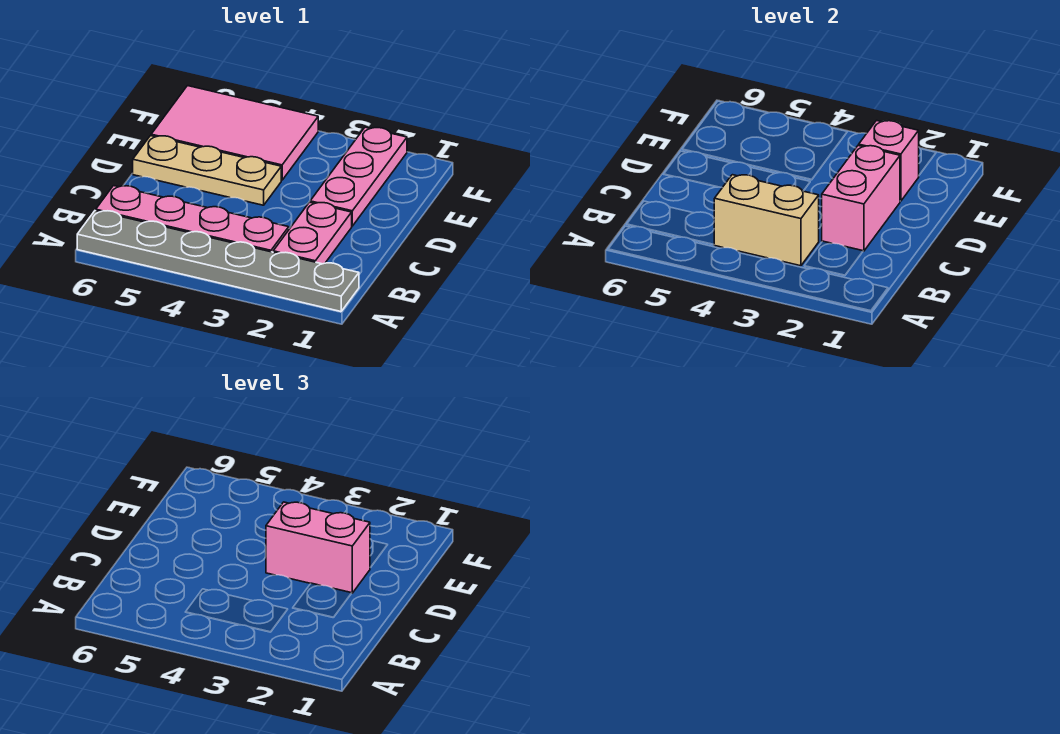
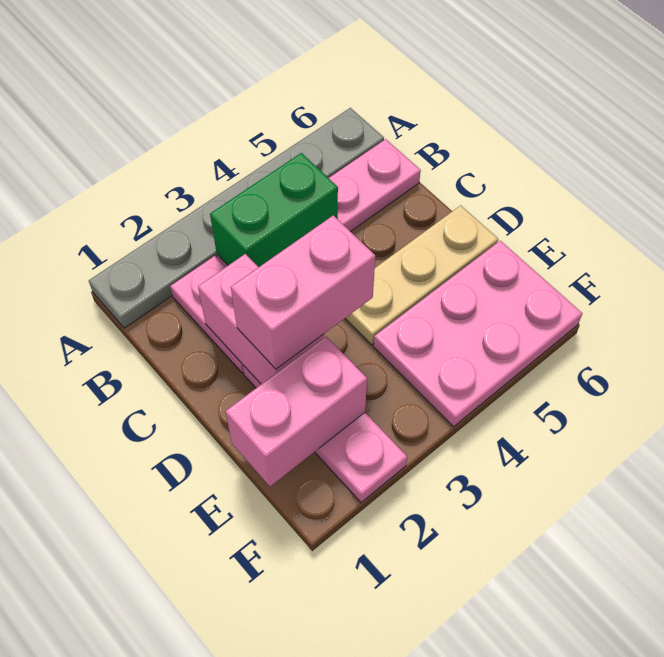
tan 1x2 brick [714,175,819,266] -> green 1x2 brick [210,153,338,267]
pink 1x1 brick [859,121,919,201] -> pink 1x2 brick [226,337,367,486]
pink 2x3 tile [151,86,318,180] -> pink 2x3 plate [374,241,582,427]

